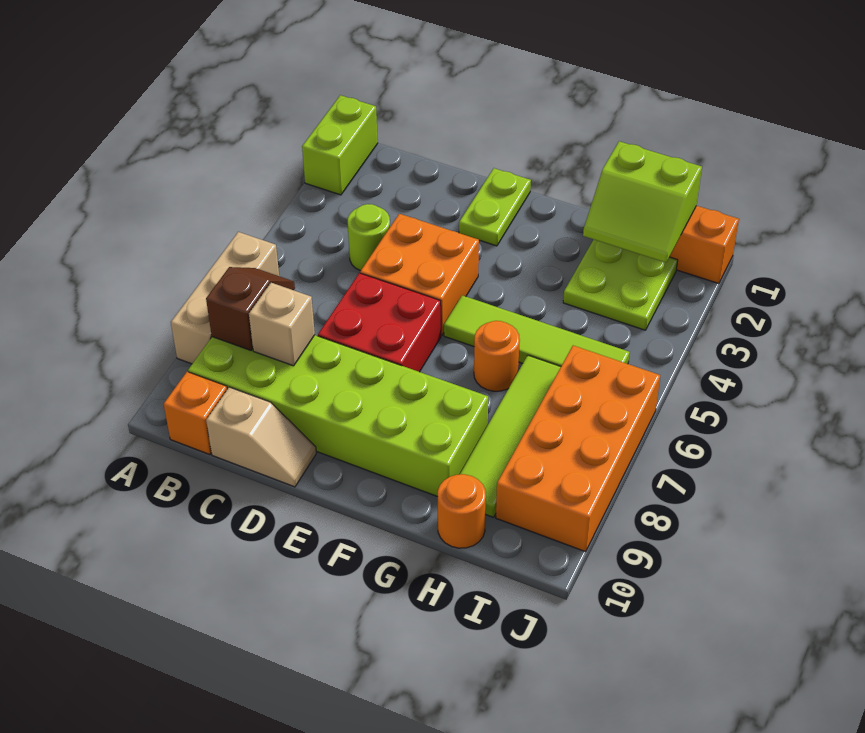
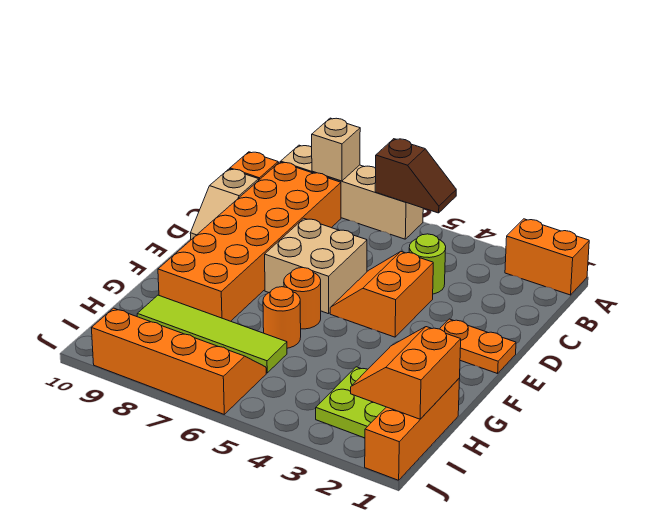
lime 1x2 brick [302,95,378,195] -> orange 1x2 brick [505,219,589,295]
tan 1x3 brick [171,232,279,364] -> tan 1x4 brick [281,145,423,239]
brown 1x2 slope [206,267,295,350] -> brown 1x2 slope moved to [375,139,456,213]
lime 2x6 brick [188,335,488,497] -> orange 2x6 brick [158,162,341,321]
tan 1x1 brick [249,283,315,366] -> tan 1x1 brick moved to [312,118,360,181]
orange 2x2 brick [360,214,479,335] -> orange 2x2 slope [330,252,433,337]
red 2x2 brick [318,273,441,372] -> tan 2x2 brick [265,219,367,314]
lime 1x2 plate [459,168,531,246] -> orange 1x2 plate [440,319,516,374]
lime 1x4 tile [444,295,630,366] -> none
lime 2x2 slope [583,141,702,262] -> orange 2x2 slope [351,327,461,419]
orange 1x1 round brick [438,474,486,548] -> orange 1x1 round brick moved to [284,268,321,329]
orange 2x4 brick [496,346,660,552] -> orange 2x4 slope [92,308,266,414]

